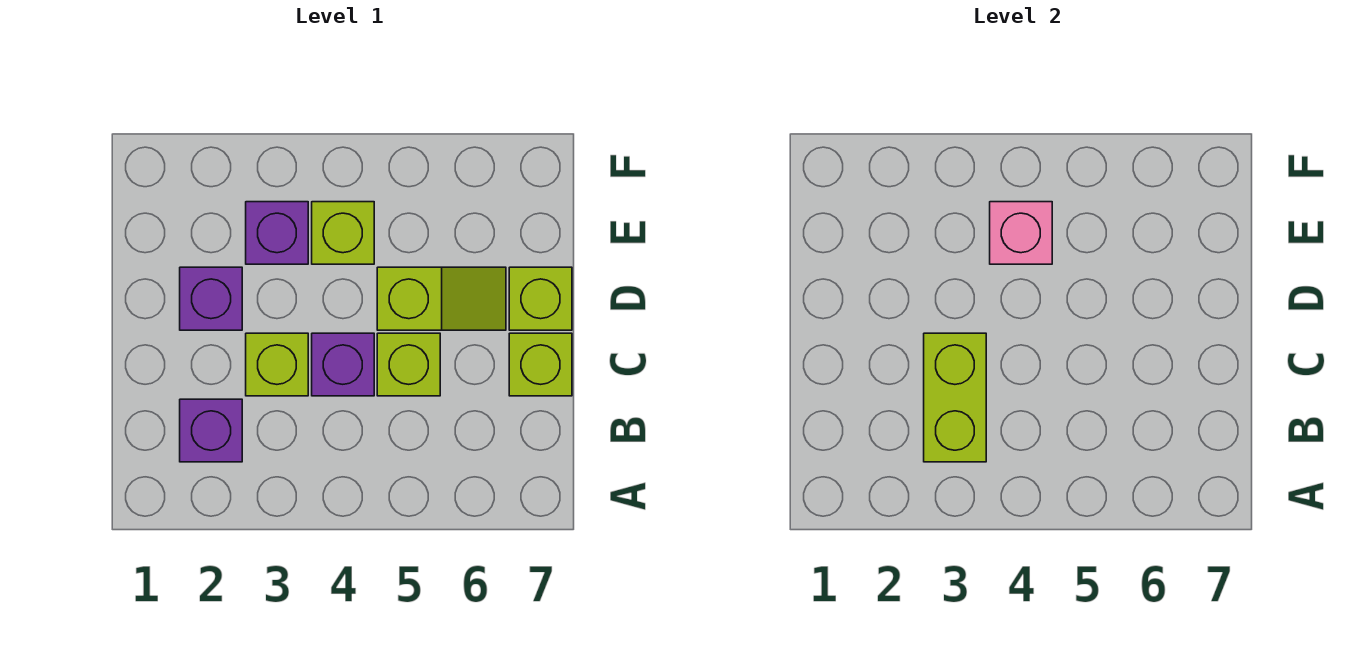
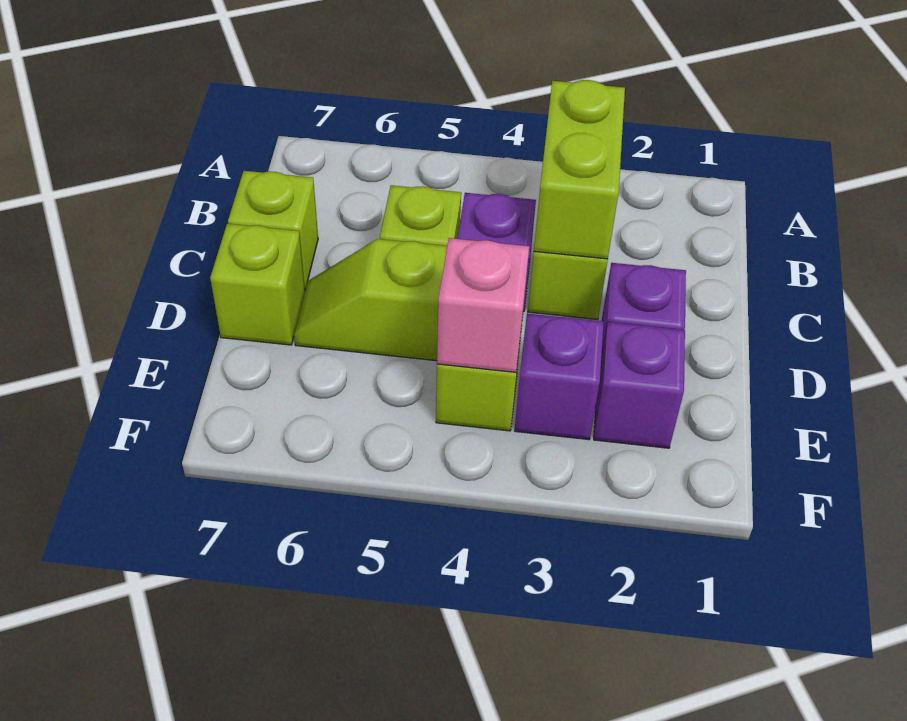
purple 1x1 brick [180,399,242,462] -> purple 1x1 brick moved to [594,322,685,448]

